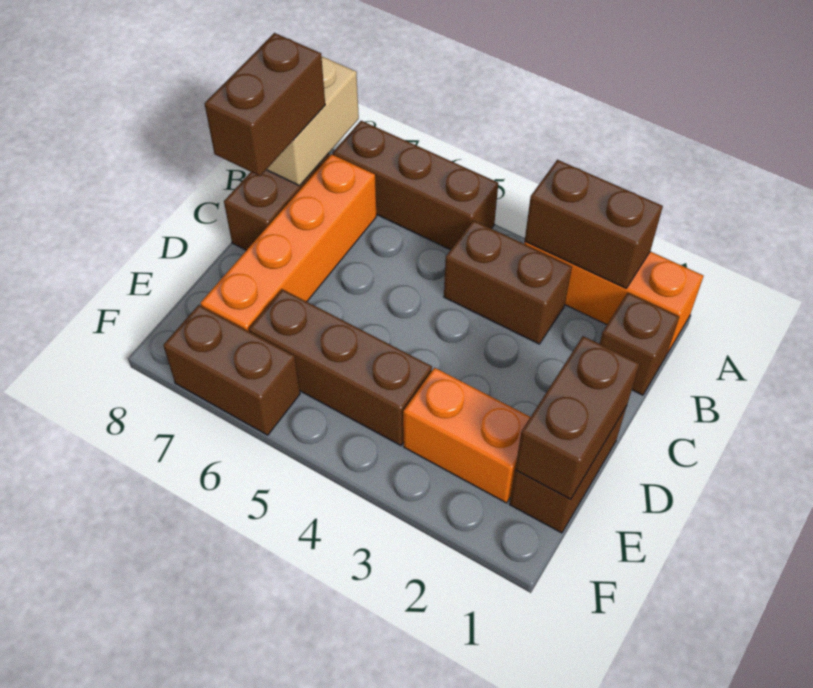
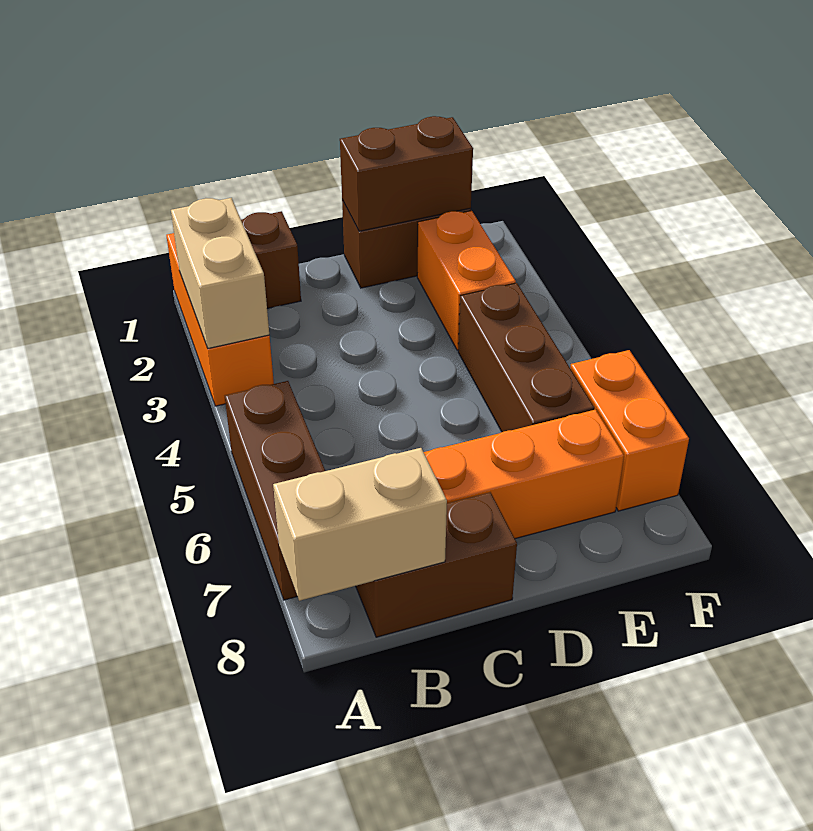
brown 1x2 brick [525,160,663,288] -> tan 1x2 brick [171,198,269,349]
brown 1x2 brick [444,220,572,344] -> none
brown 1x2 brick [204,33,325,176] -> none
brown 1x2 brick [163,305,300,435] -> orange 1x2 brick [570,350,689,511]

